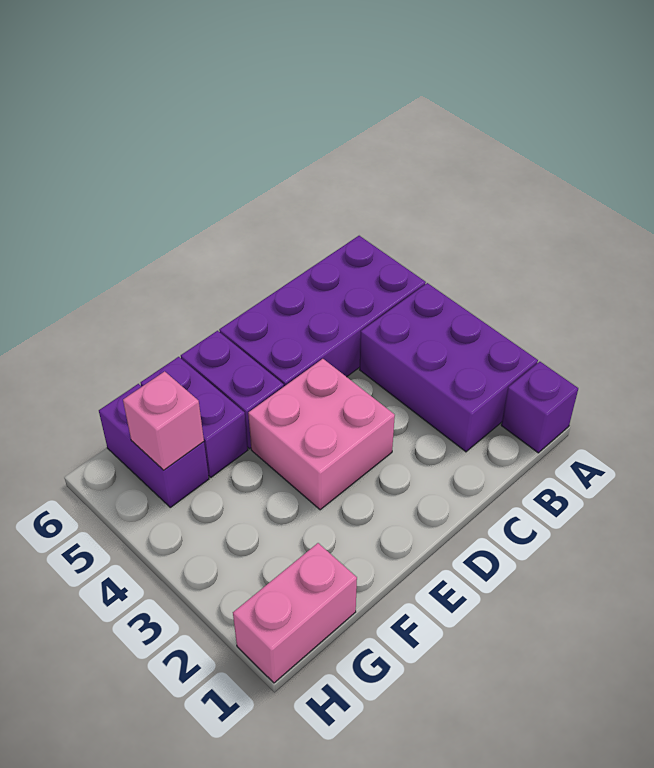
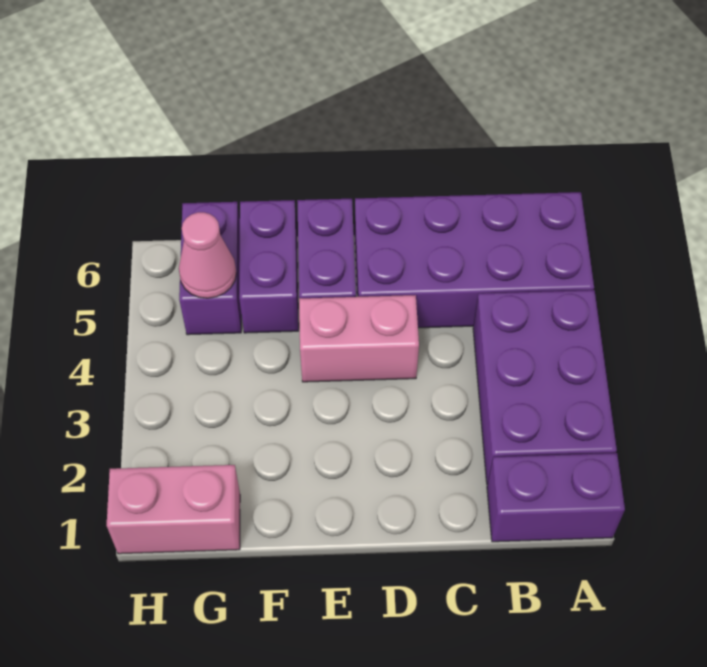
purple 1x1 brick [501,362,578,453] -> purple 1x2 brick [487,453,625,542]
pink 2x2 brick [248,359,395,510] -> pink 1x2 brick [299,295,419,382]
pink 1x1 brick [123,371,204,470] -> pink 1x1 cone [179,212,236,298]

